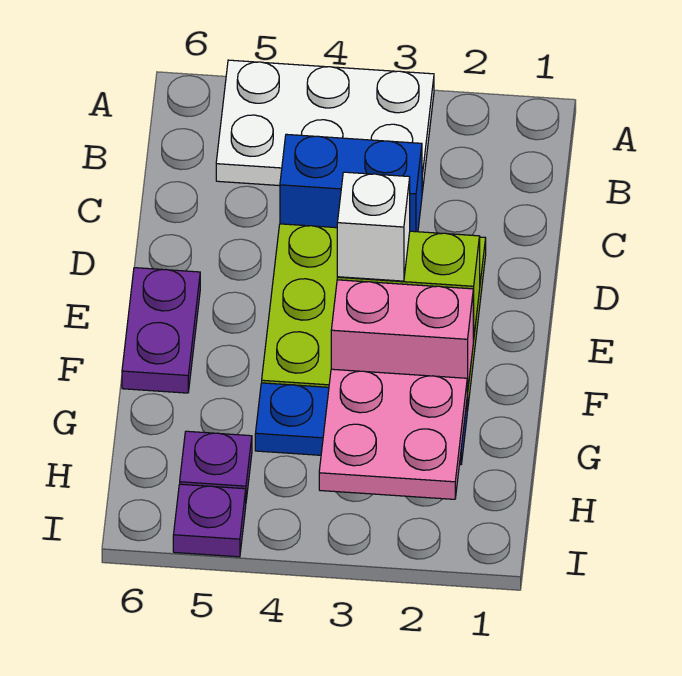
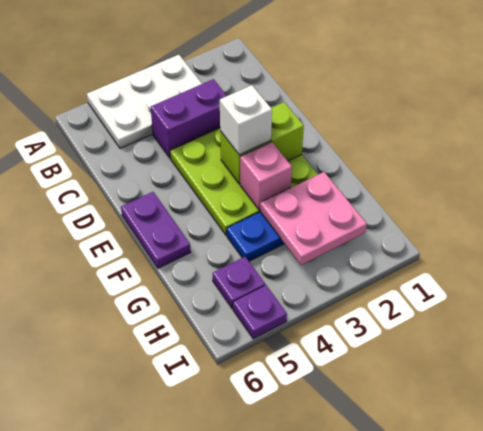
blue 1x2 brick [280,134,422,232] -> purple 1x2 brick [151,79,227,158]
pink 1x2 brick [331,280,473,393] -> pink 1x1 brick [240,142,292,210]

